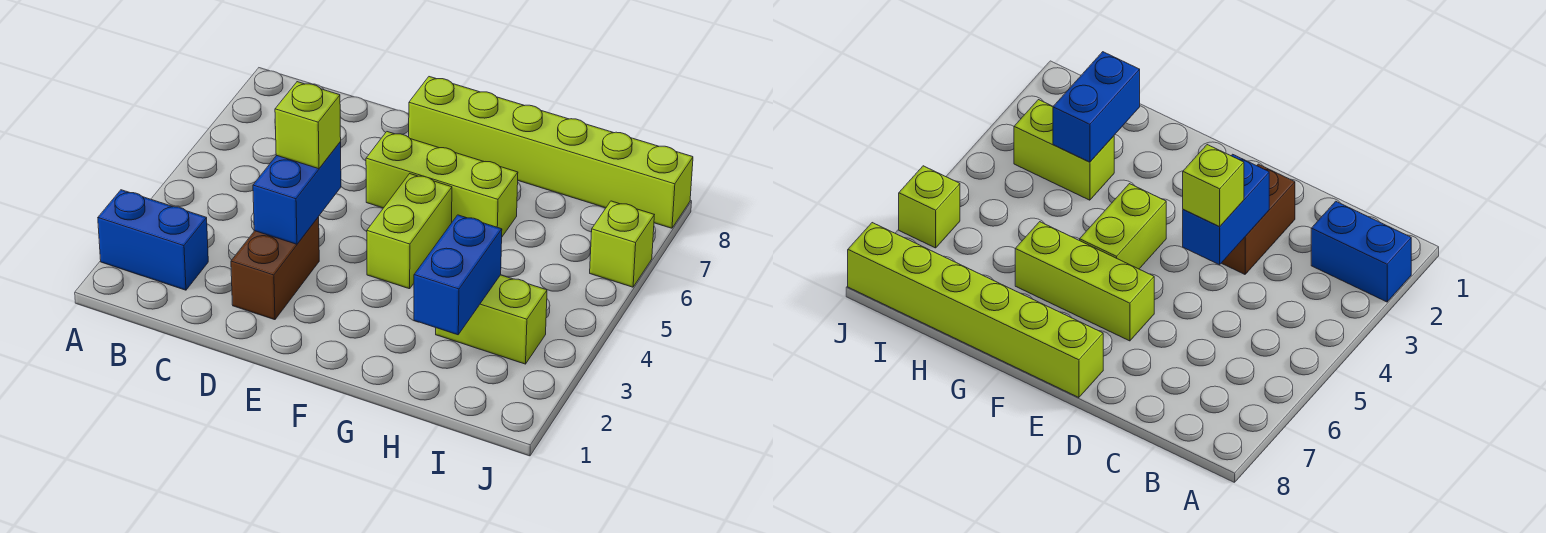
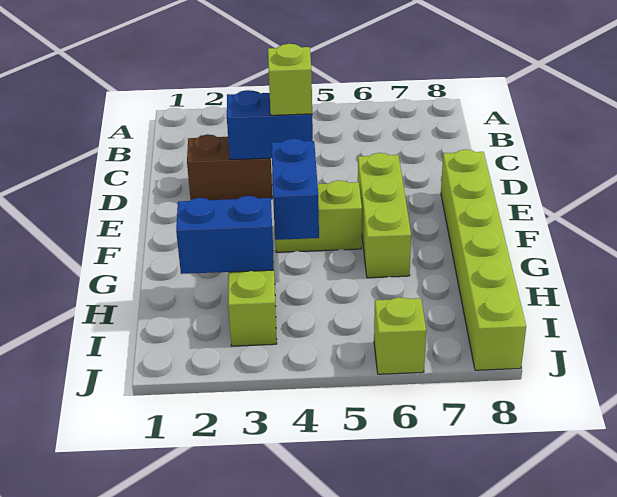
blue 1x2 brick [98,190,208,290] -> blue 1x2 brick moved to [271,139,319,240]

